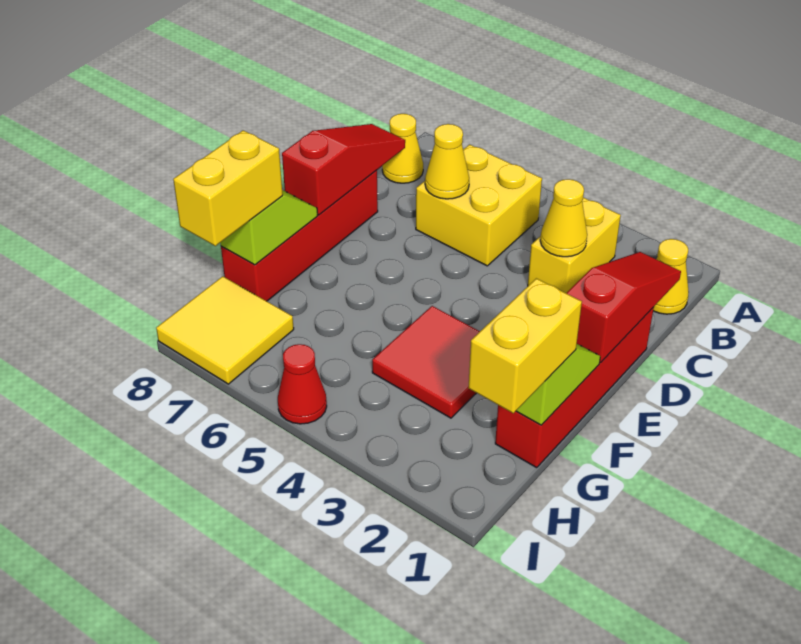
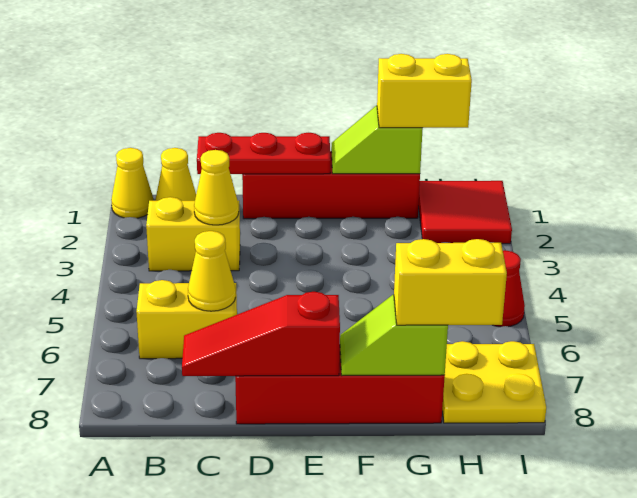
yellow 2x2 brick [416,145,542,266] -> yellow 1x2 brick [136,280,237,359]
yellow 1x1 cone [382,114,423,183] -> yellow 1x1 cone moved to [111,148,153,218]
red 1x3 slope [566,252,681,362] -> red 1x3 plate [197,133,331,174]
red 2x2 tile [372,306,480,418] -> red 2x2 tile moved to [418,181,512,244]
yellow 2x2 tile [156,276,294,384] -> yellow 2x2 plate [442,341,546,423]

